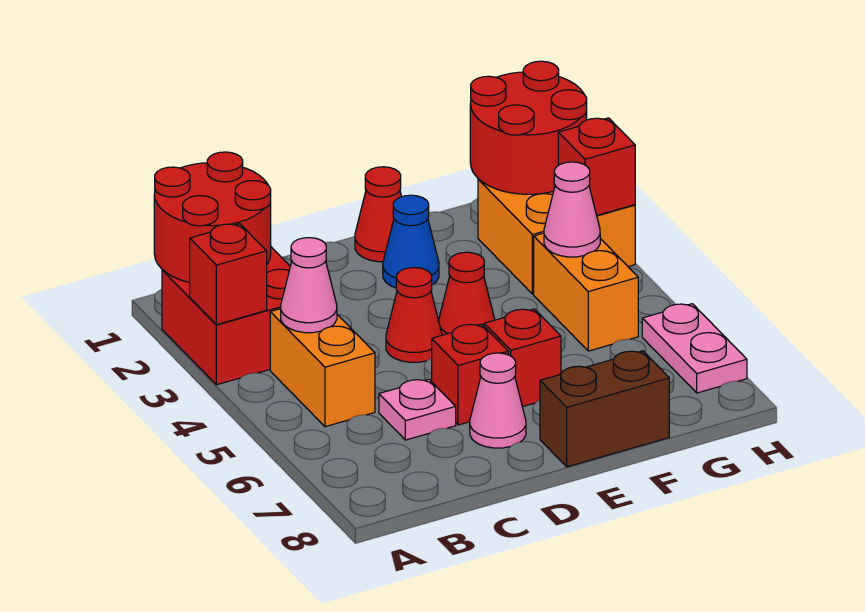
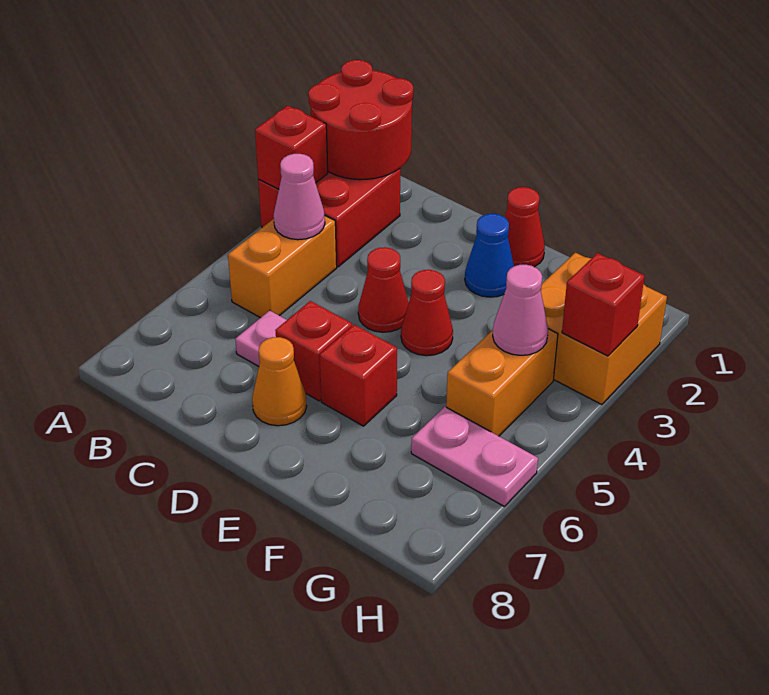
pink 1x1 cone [470,353,526,448] -> orange 1x1 cone [252,337,307,426]
brown 1x2 brick [540,351,669,467] -> none
red 2x2 round brick [470,61,587,194] -> none
pink 1x2 plate [642,304,747,393] -> pink 1x2 plate turned to [411,407,538,507]

